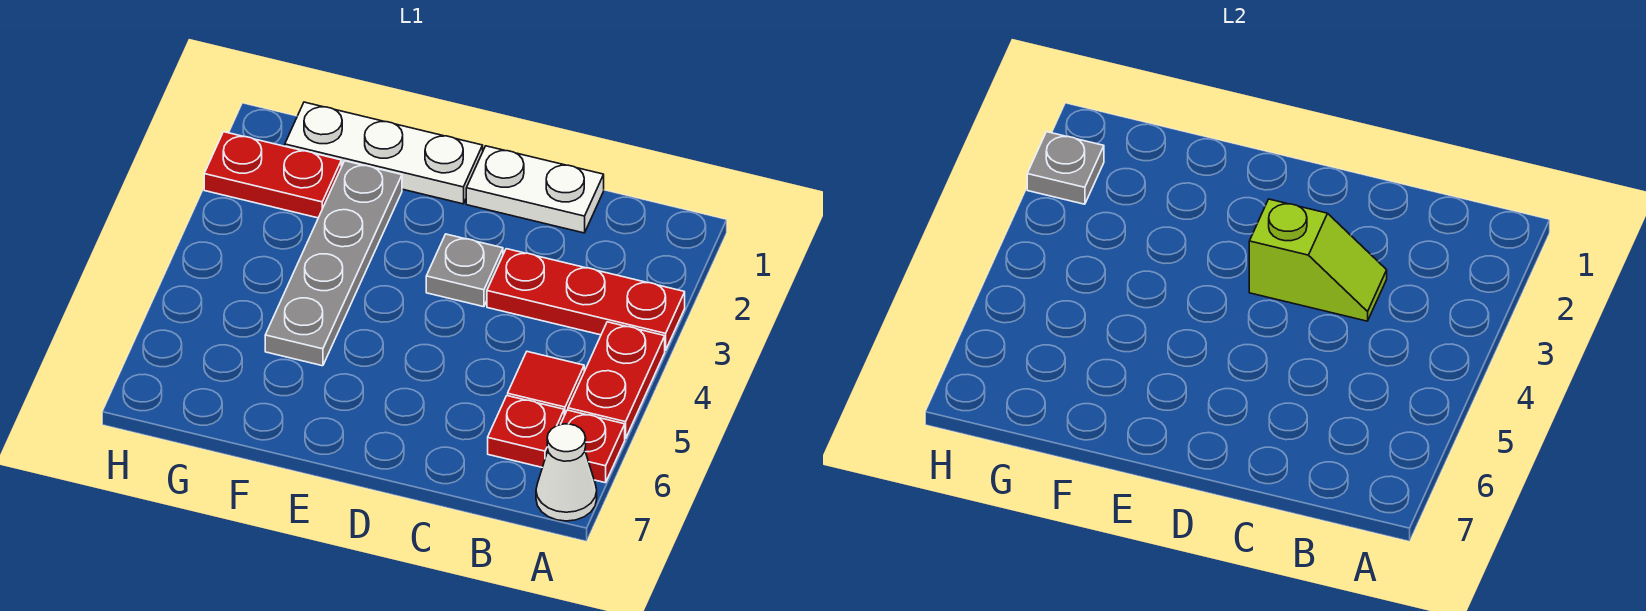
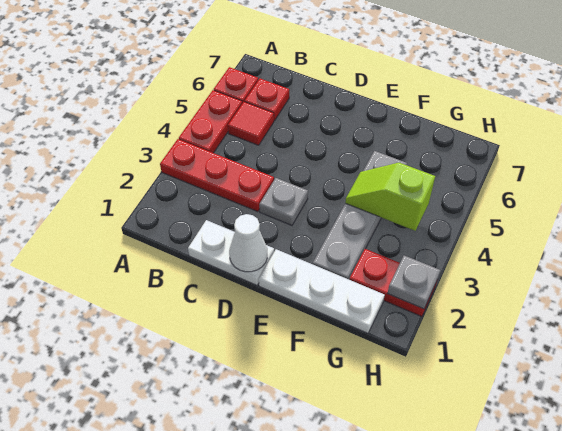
white 1x1 cone [536,424,597,521] -> white 1x1 cone moved to [229,214,267,272]
lime 1x2 slope [1249,199,1387,321] -> lime 1x2 slope moved to [345,163,435,231]

